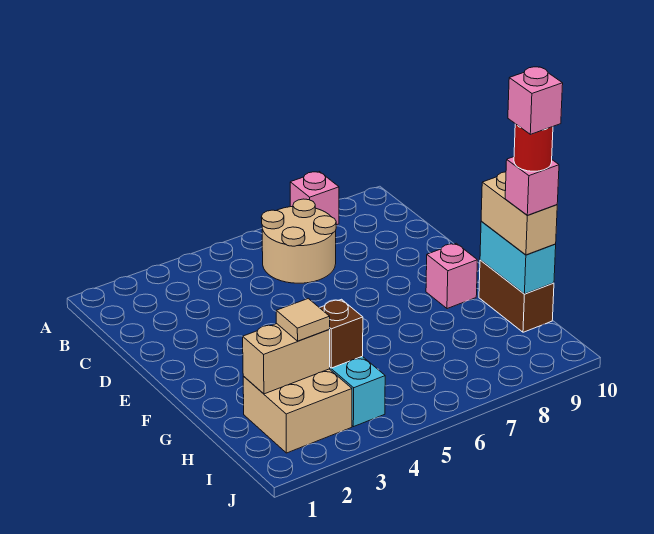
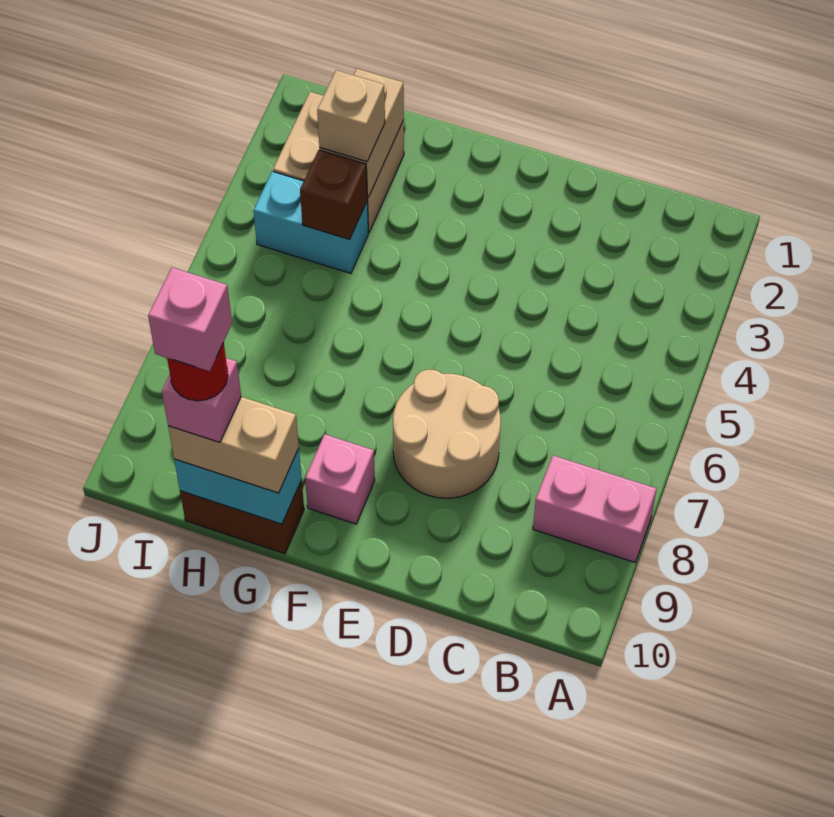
pink 1x1 brick [290,172,339,225] -> pink 1x2 brick [533,455,656,562]
tan 2x2 round brick [261,199,336,283] -> tan 2x2 round brick moved to [393,370,501,498]
tan 1x1 tile [276,299,330,341] -> tan 1x1 brick [317,70,385,162]

